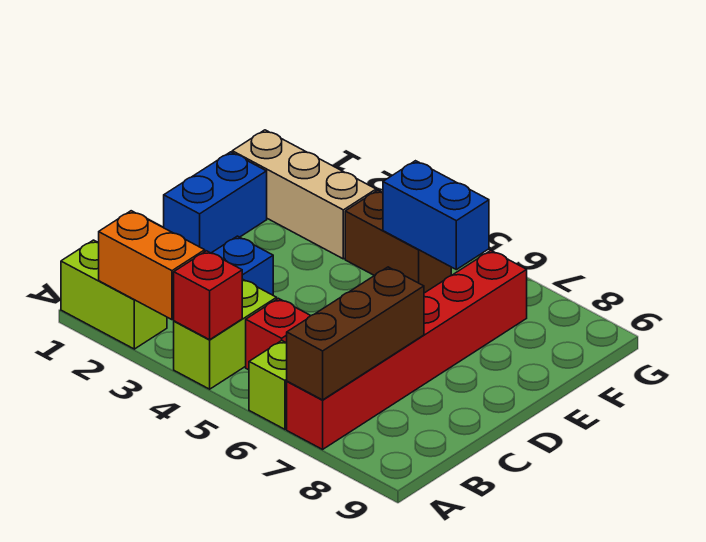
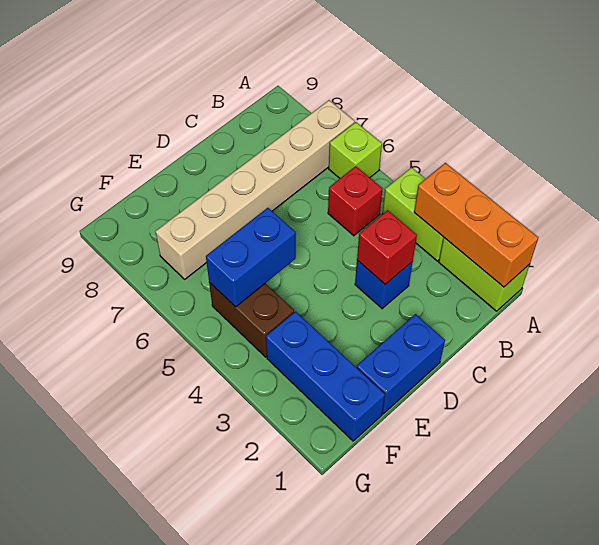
orange 1x2 brick [99,211,205,320] -> orange 1x3 brick [414,163,538,287]
lime 1x2 brick [174,279,277,389] -> lime 1x2 brick turned to [383,168,444,261]
red 1x1 brick [174,251,242,340] -> red 1x1 brick moved to [357,210,417,284]
red 1x6 brick [287,250,527,449] -> tan 1x6 brick [155,100,355,279]
brown 1x3 brick [287,267,424,400] -> none
tan 1x3 brick [232,130,376,259] -> blue 1x3 brick [266,312,385,441]
blue 1x2 brick [383,161,489,270] -> blue 1x2 brick turned to [206,208,296,307]

